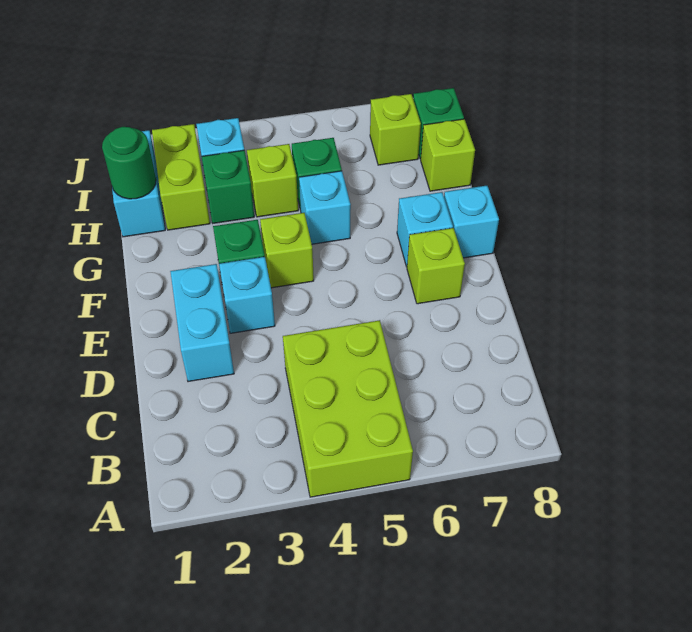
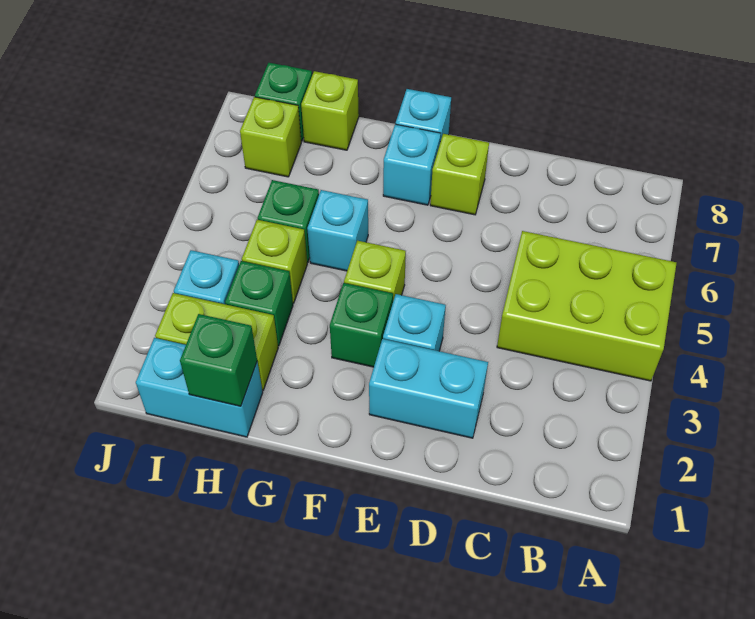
green 1x1 round brick [102,127,156,199] -> green 1x1 brick [180,314,257,406]

